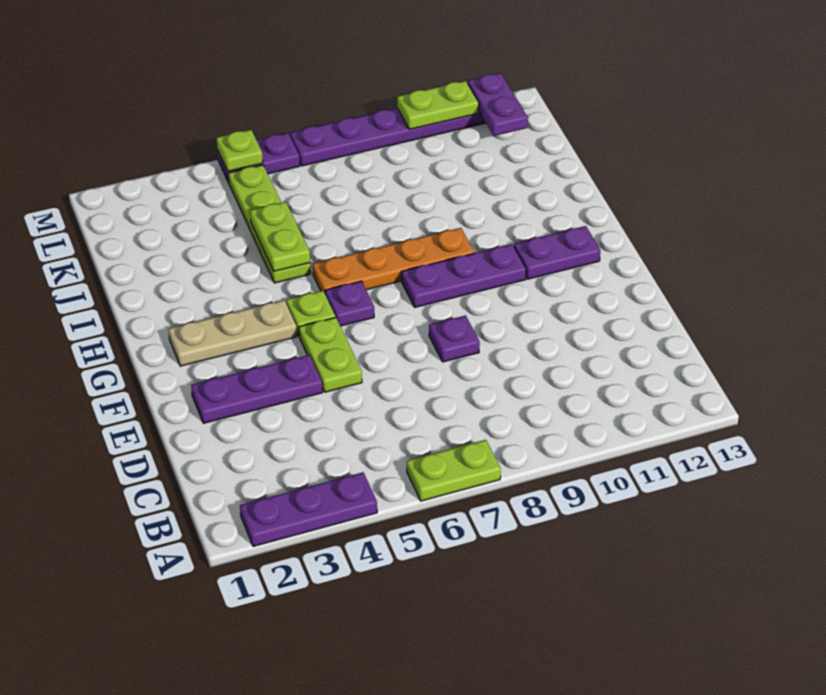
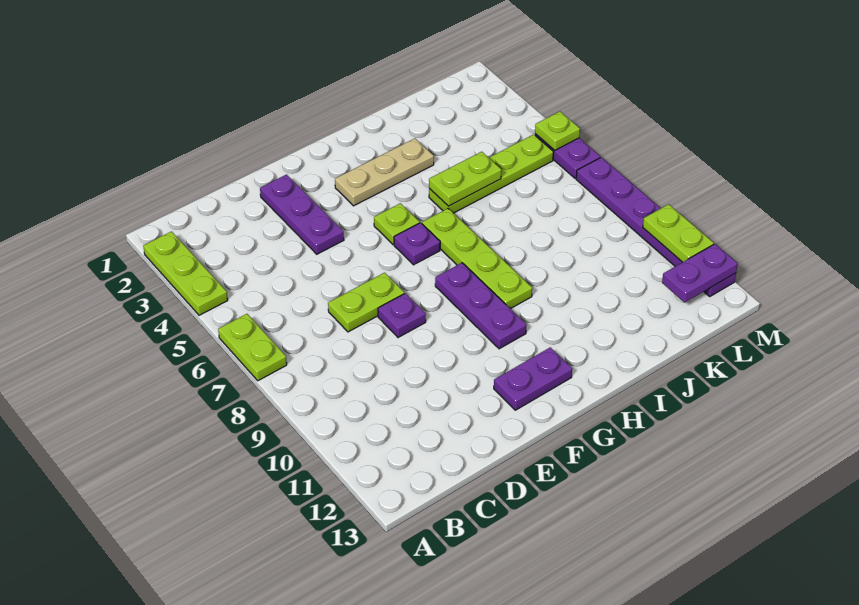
purple 1x3 plate [240,472,377,546] -> lime 1x3 plate [143,232,228,315]
lime 1x2 plate [299,317,362,392] -> lime 1x2 plate moved to [328,273,404,332]
tan 1x3 plate [169,300,297,366] -> tan 1x3 plate turned to [335,139,434,206]
purple 1x2 plate [514,226,600,279] -> purple 1x2 plate turned to [494,347,572,410]
orange 1x4 plate [313,228,474,293] -> lime 1x4 plate [422,209,532,309]

